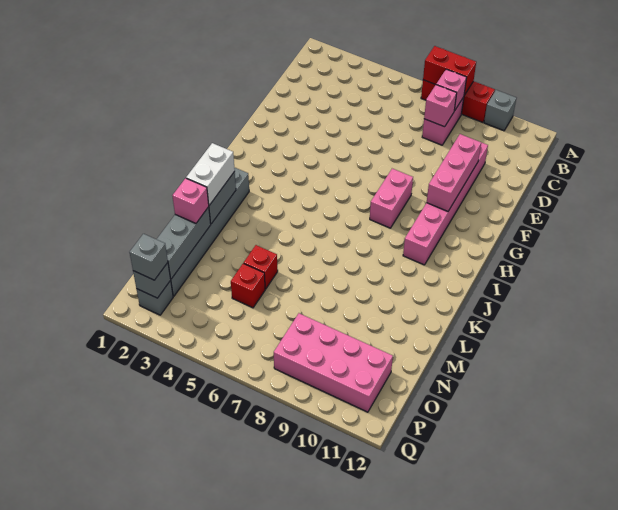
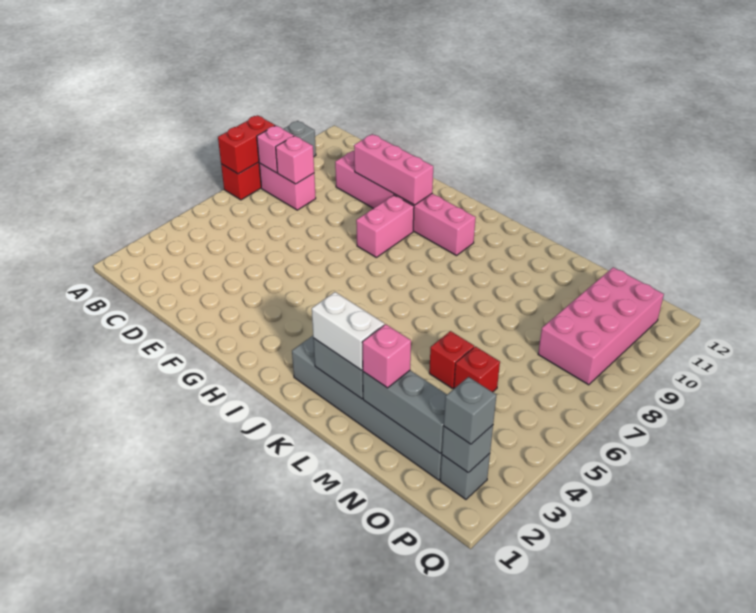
pink 1x2 brick [370,169,413,228] -> pink 1x2 brick turned to [356,195,414,257]

